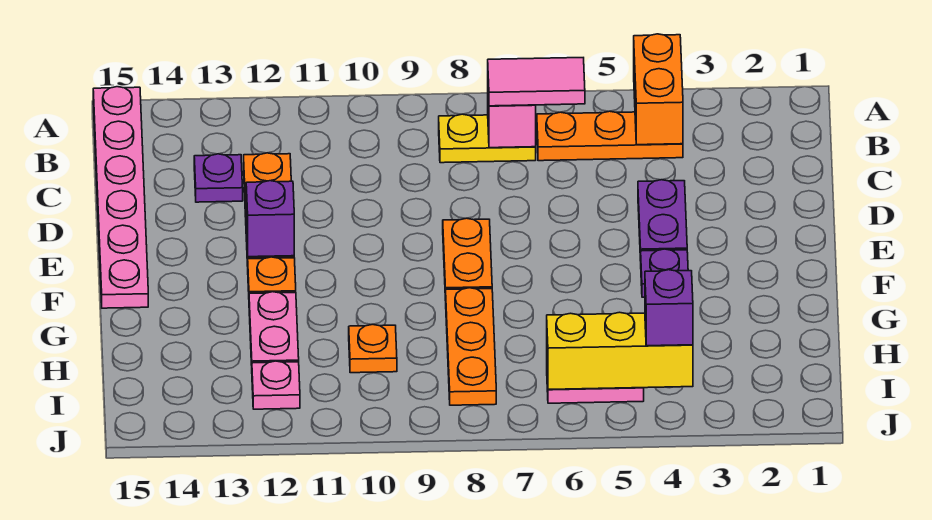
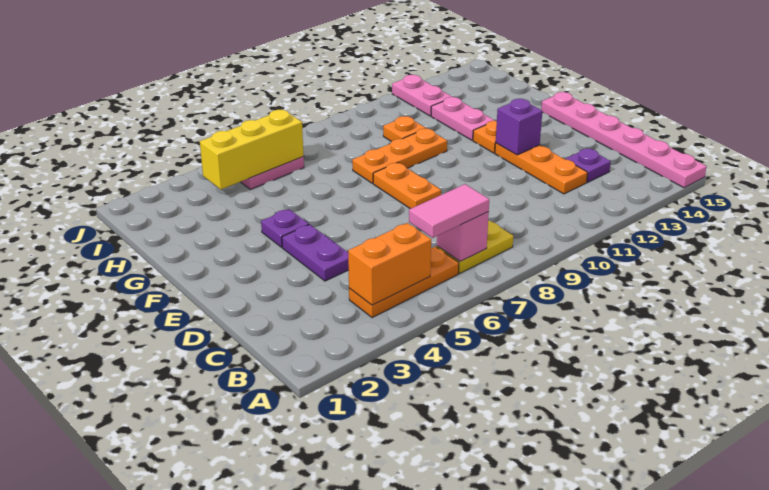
orange 1x2 brick [634,34,683,145] -> orange 1x2 brick turned to [348,223,431,305]
orange 1x3 plate [446,288,496,405] -> orange 1x3 plate turned to [352,129,447,183]
purple 1x1 brick [645,270,693,346] -> none
pink 1x1 plate [252,361,300,409] -> pink 1x2 plate [392,75,452,116]

